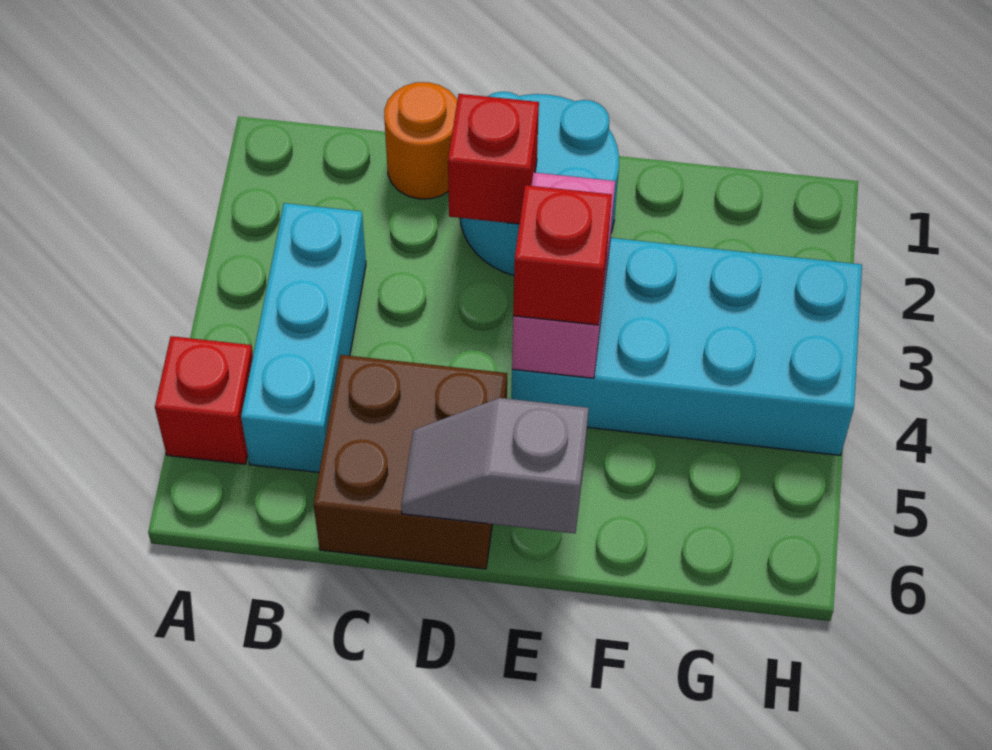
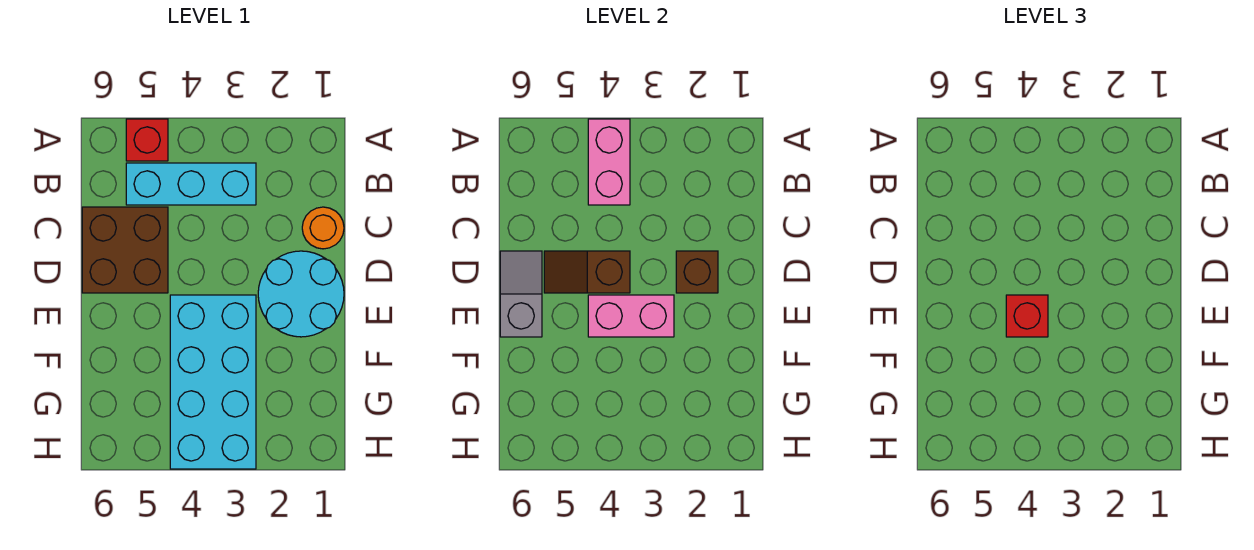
none -> pink 1x2 brick [588,119,630,205]
red 1x1 brick [448,94,539,224] -> brown 1x1 brick [676,251,718,293]
none -> brown 1x2 slope [544,251,630,293]

